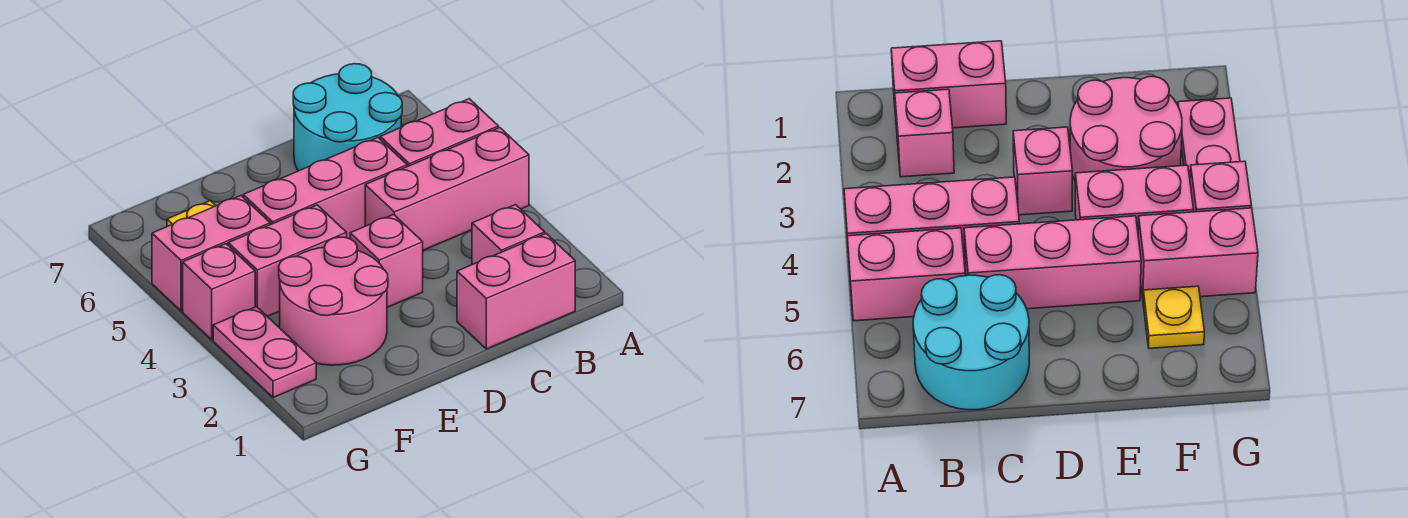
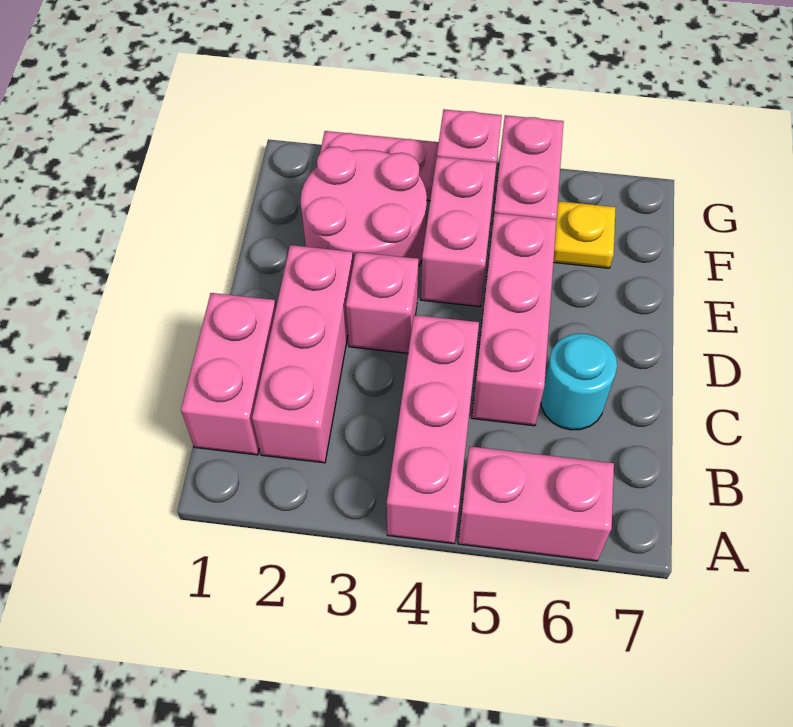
pink 1x2 brick [380,99,499,166] -> pink 1x2 brick turned to [458,446,614,561]
pink 1x1 brick [472,205,545,265] -> pink 1x3 brick [252,245,353,463]
cyan 2x2 round brick [293,64,402,171] -> cyan 1x1 round brick [541,334,617,430]

